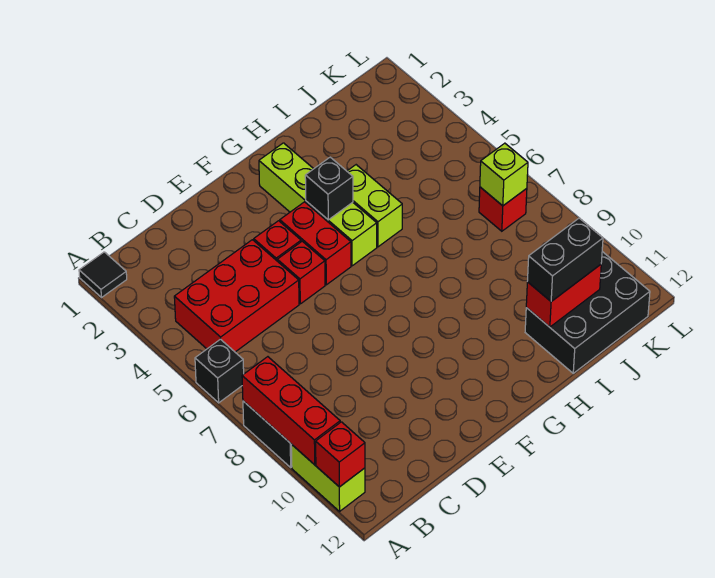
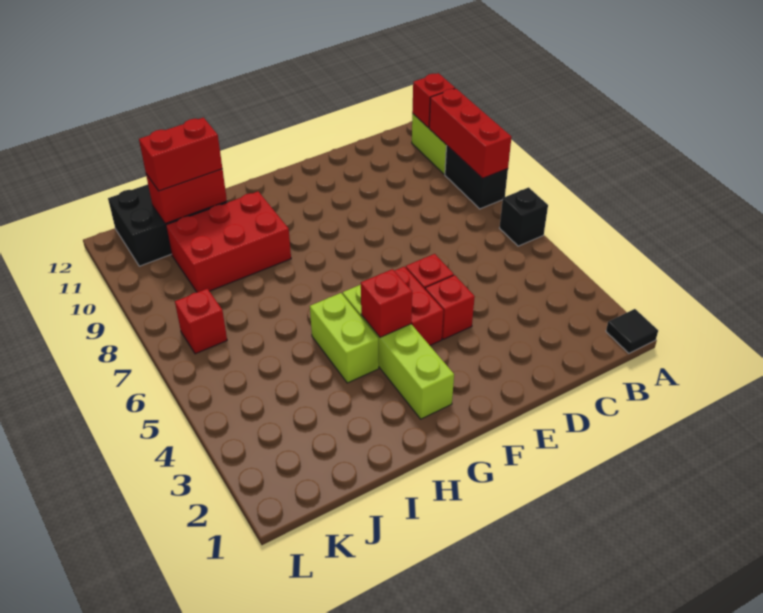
red 2x3 brick [174,240,299,352] -> red 2x3 brick moved to [166,191,291,292]
black 1x1 brick [305,157,353,220] -> red 1x1 brick [361,269,412,337]
black 1x2 brick [527,218,603,301] -> red 1x2 brick [139,118,222,191]
lime 1x1 brick [480,143,528,206] -> none

